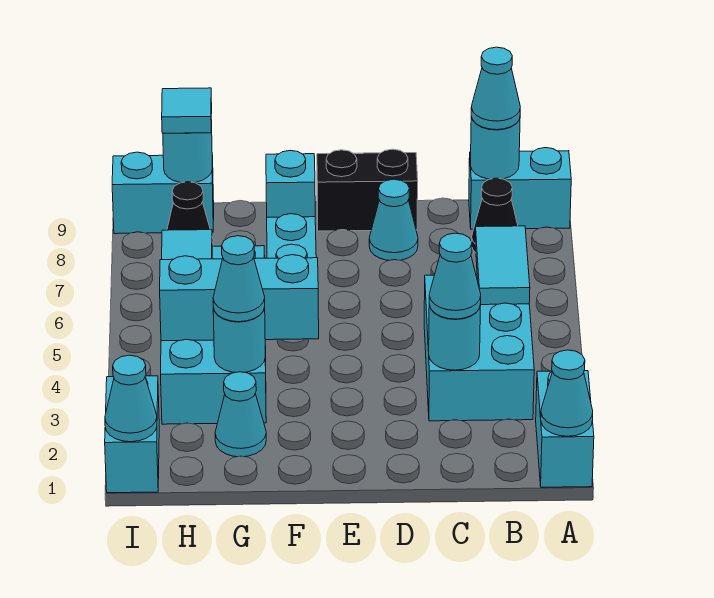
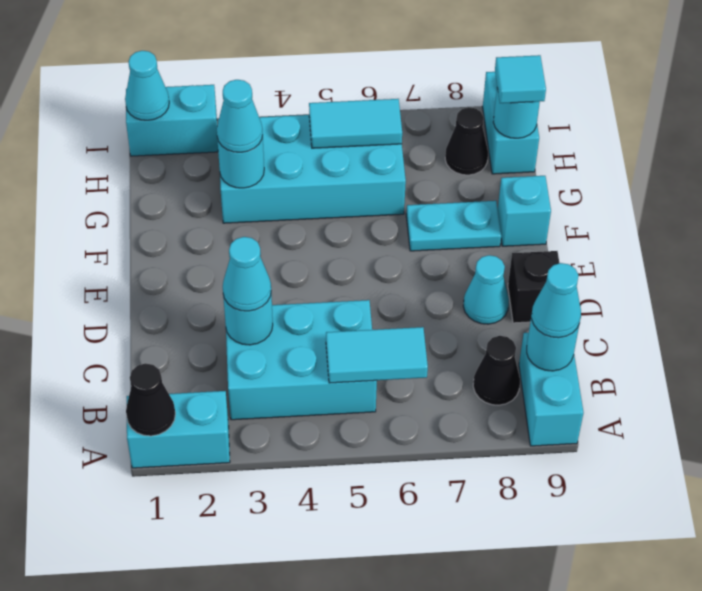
cyan 1x1 cone [541,350,593,436] -> black 1x1 cone [126,363,175,436]
black 1x2 brick [317,149,418,231] -> black 1x1 brick [508,251,559,323]
cyan 1x3 brick [160,255,319,341] -> none
cyan 1x1 cone [215,372,266,457] -> none

